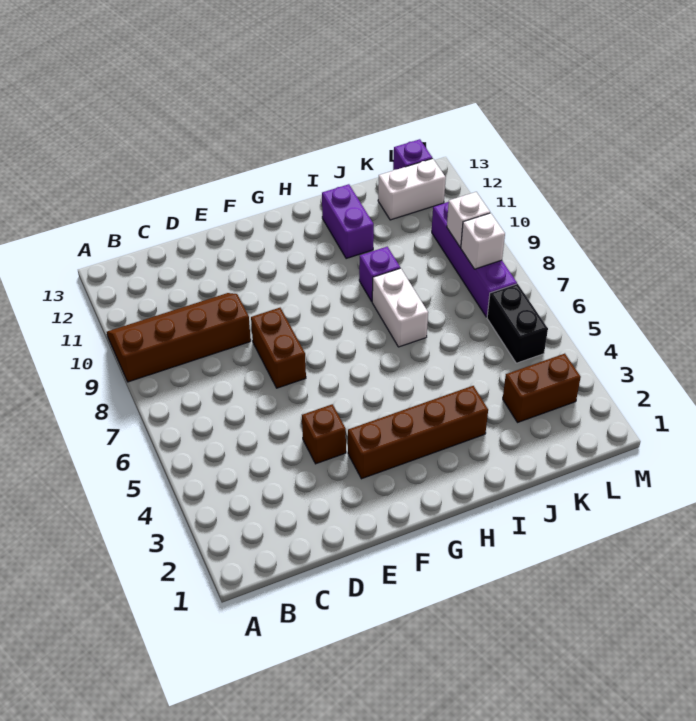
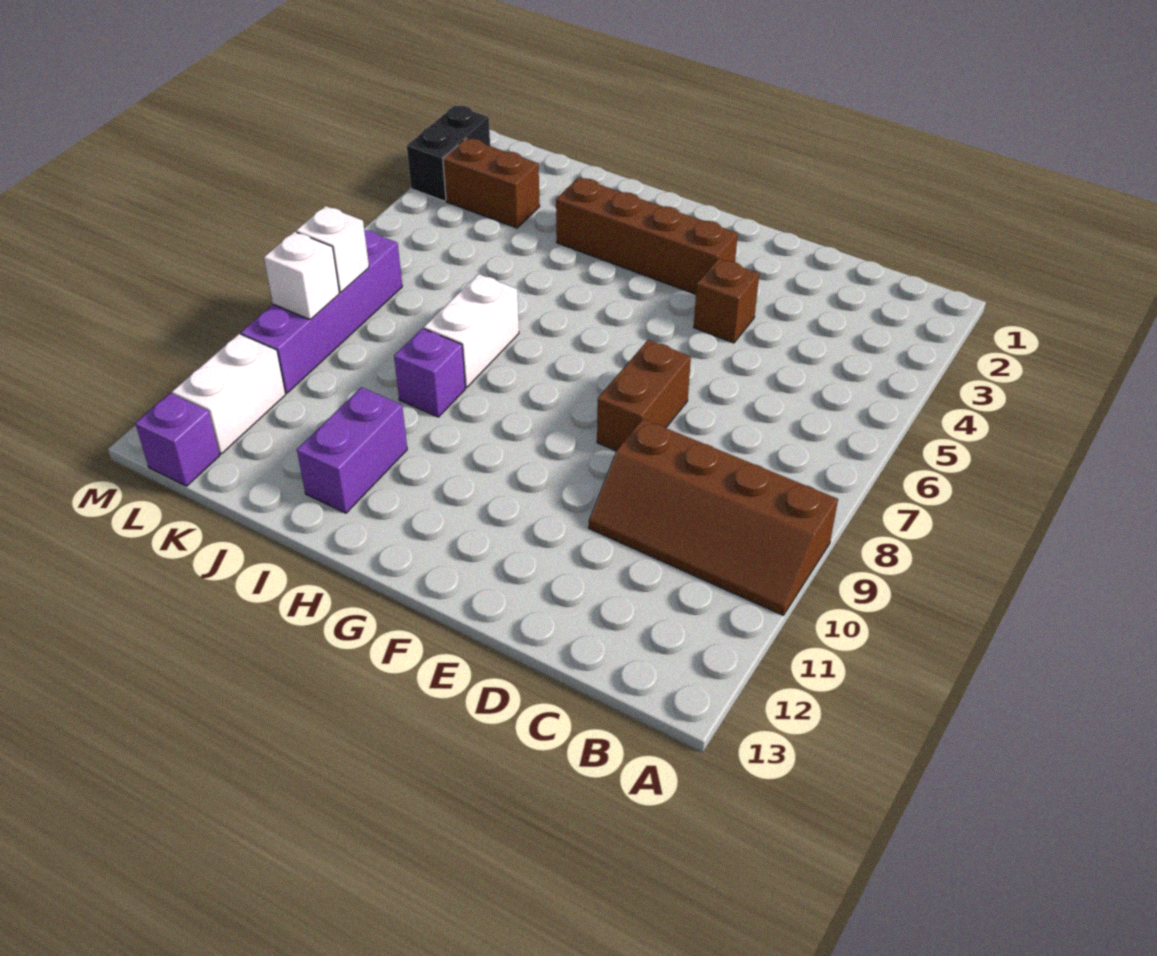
white 1x2 brick [378,158,446,220] -> white 1x2 brick turned to [172,334,286,454]
black 1x2 brick [487,284,548,363] -> black 1x2 brick moved to [407,105,490,201]

